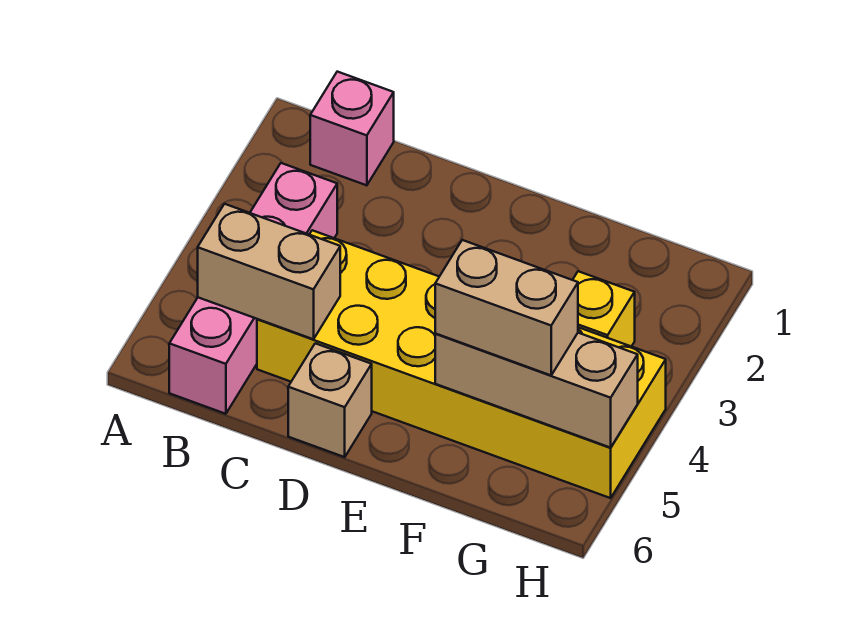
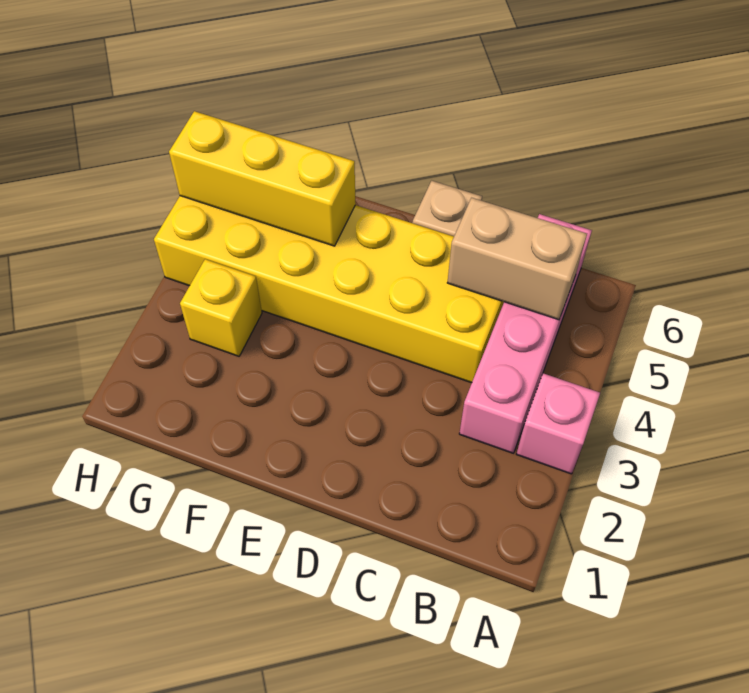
pink 1x1 brick [310,72,394,185] -> pink 1x1 brick moved to [517,373,600,474]
tan 1x3 brick [435,333,638,448] -> yellow 1x3 brick [169,111,356,246]
tan 1x2 brick [435,240,578,375] -> none

